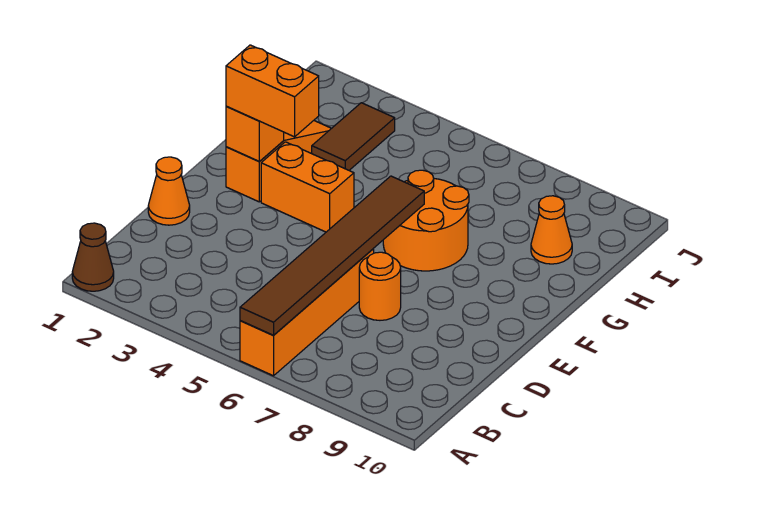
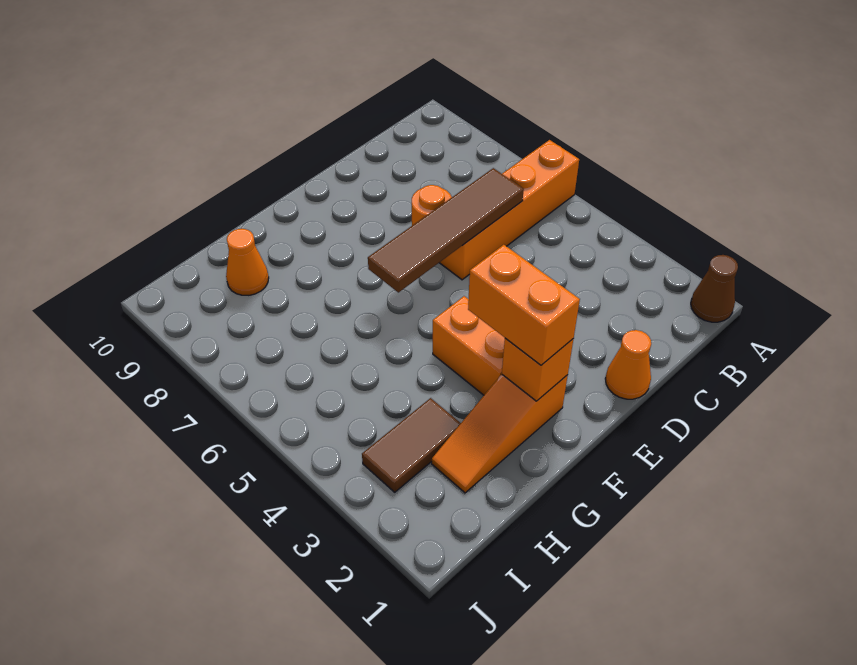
brown 1x6 tile [240,176,424,335] -> brown 1x4 tile [368,168,524,292]
orange 2x2 round brick [383,170,469,271] -> none

